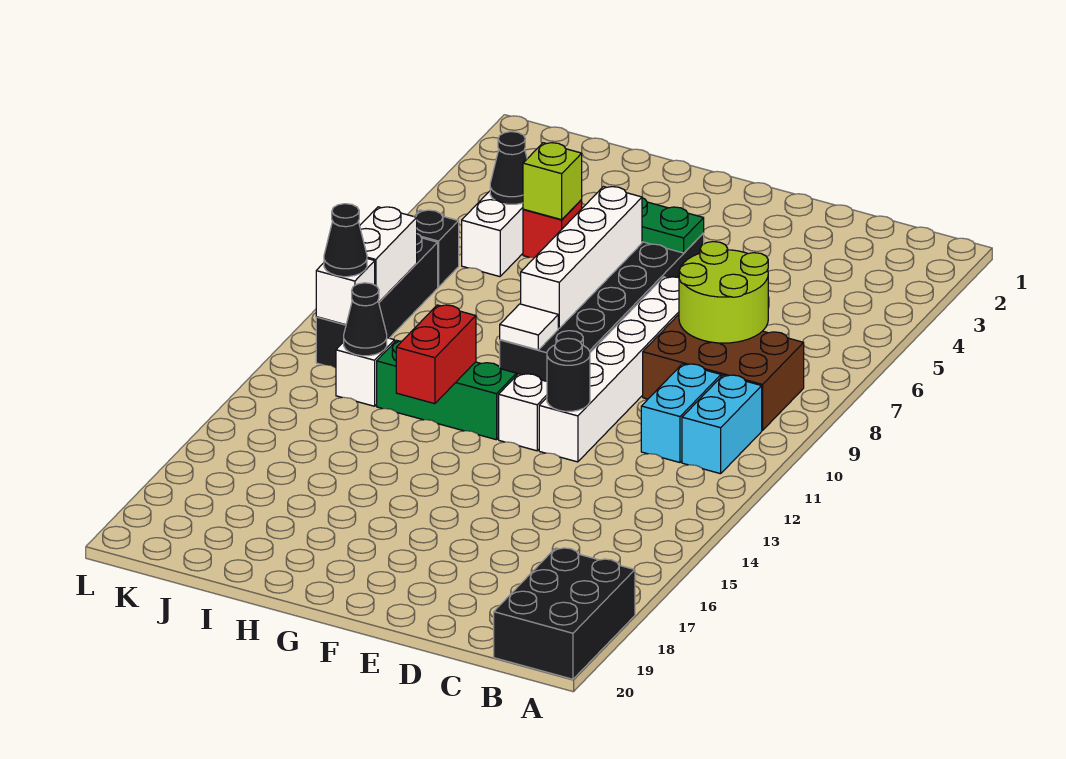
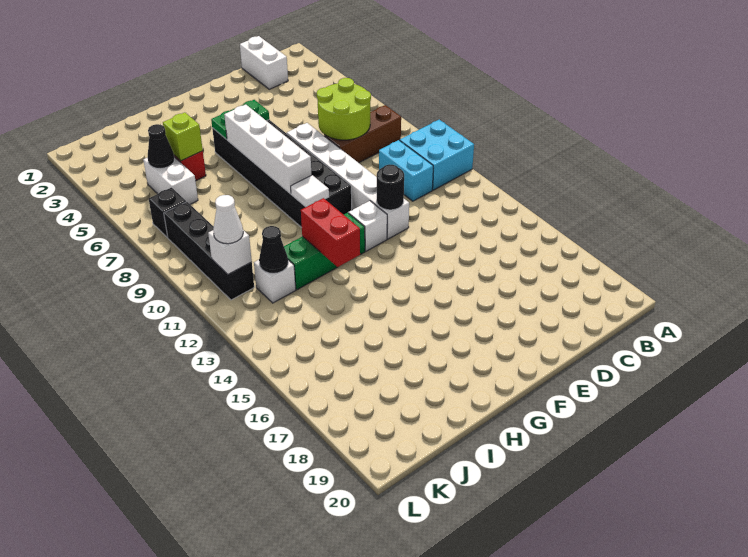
black 2x3 brick [494,548,635,679] -> none
brown 2x3 brick [643,315,804,430] -> brown 1x3 brick [324,105,401,163]
cyan 1x2 brick [682,375,762,474] -> cyan 2x2 brick [400,120,474,190]
white 1x2 brick [360,207,417,302] -> white 1x2 brick moved to [240,36,288,89]
black 1x1 cone [324,204,367,277] -> white 1x1 cone [213,195,243,244]

